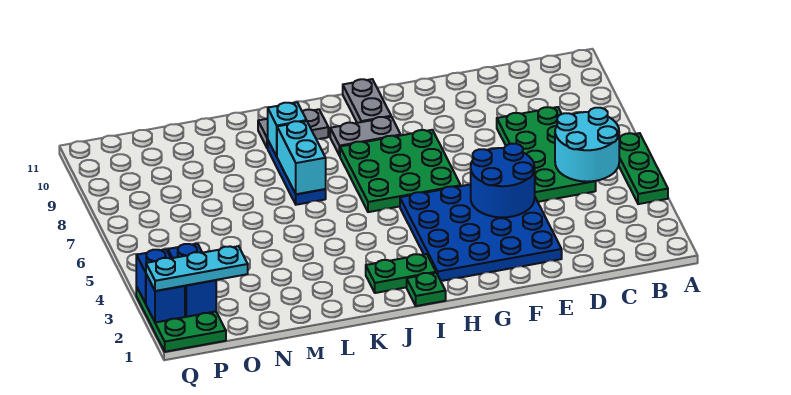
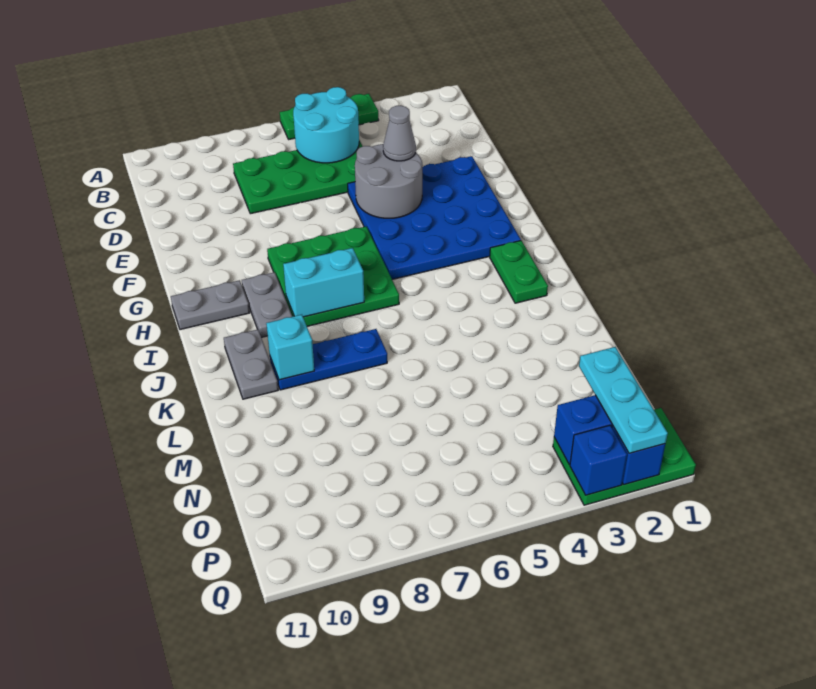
blue 2x2 round brick [471,144,535,217] -> grey 2x2 round brick [355,144,423,218]
none -> grey 1x1 cone [383,105,416,161]
green 1x1 plate [407,273,446,306] -> none
cyan 1x2 brick [277,121,326,194] -> cyan 1x2 brick moved to [283,248,364,317]

